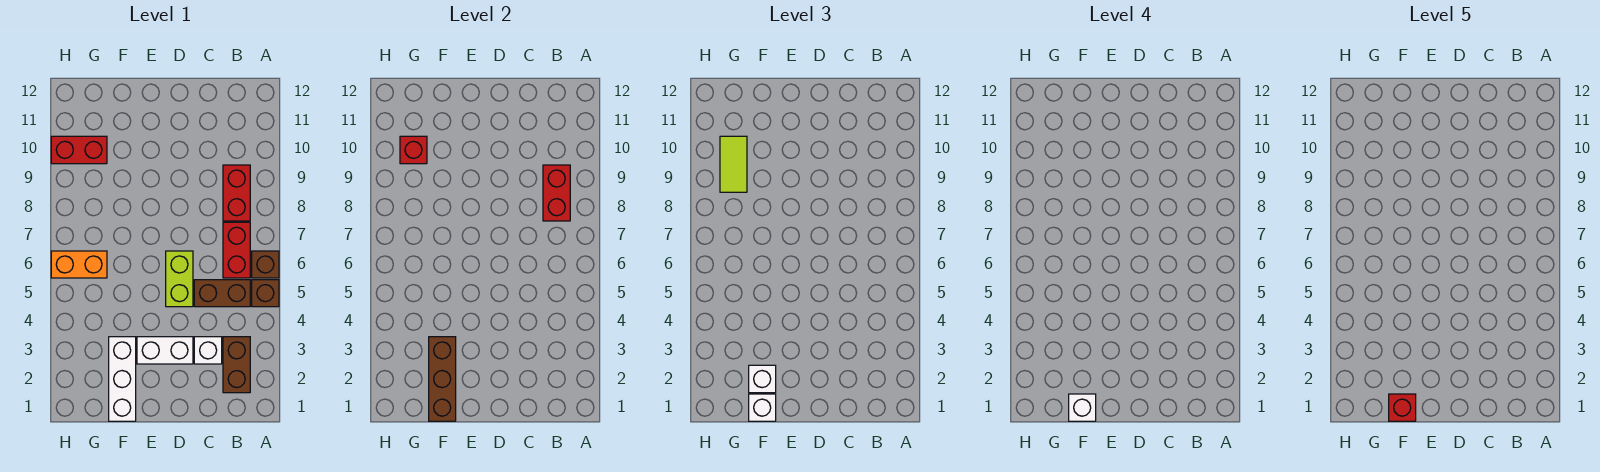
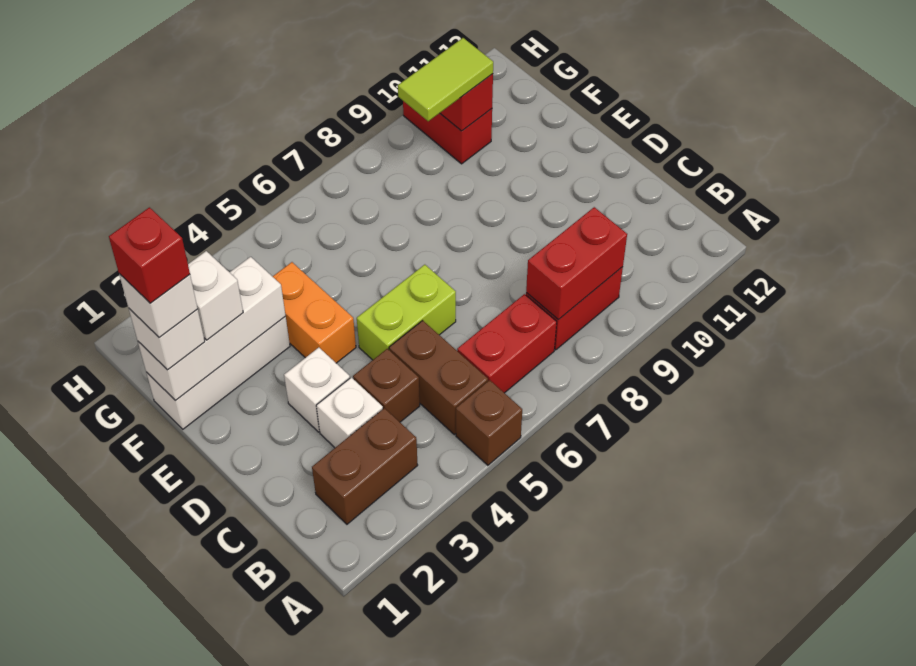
brown 1x1 brick [252,251,279,278] -> brown 1x1 brick moved to [353,349,420,422]
white 1x2 brick [137,337,193,364] -> white 1x1 brick [284,348,350,432]
brown 1x3 brick [429,337,456,421] -> white 1x3 brick [138,257,286,401]
orange 1x2 brick [51,251,107,278] -> orange 1x2 brick moved to [273,262,356,363]

